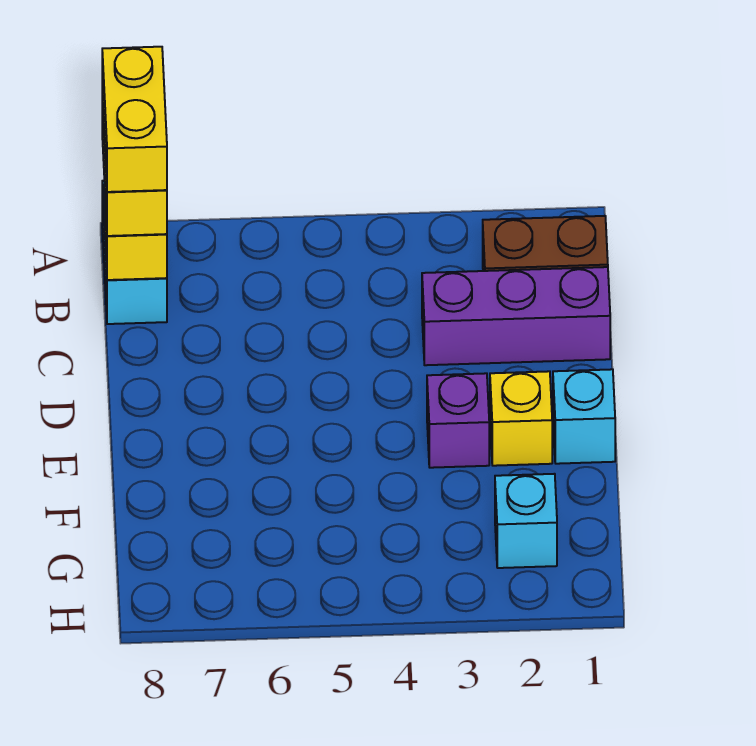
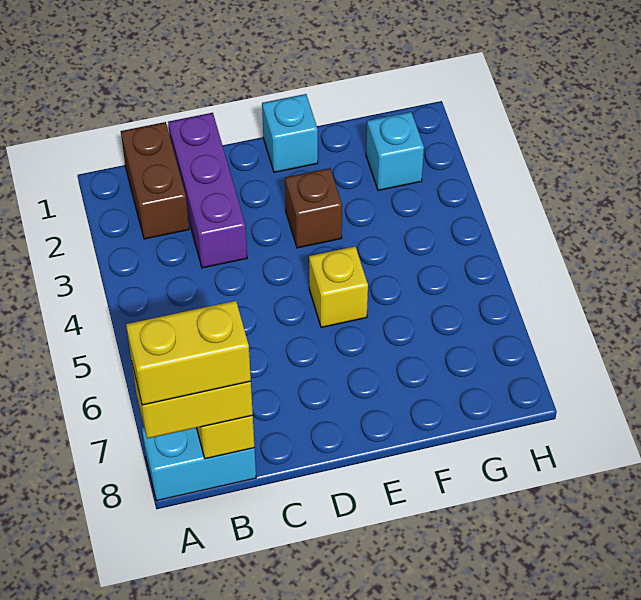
yellow 1x1 brick [490,371,552,466] -> yellow 1x1 brick moved to [309,246,368,327]
purple 1x1 brick [427,373,489,468] -> brown 1x1 brick [285,168,342,248]

